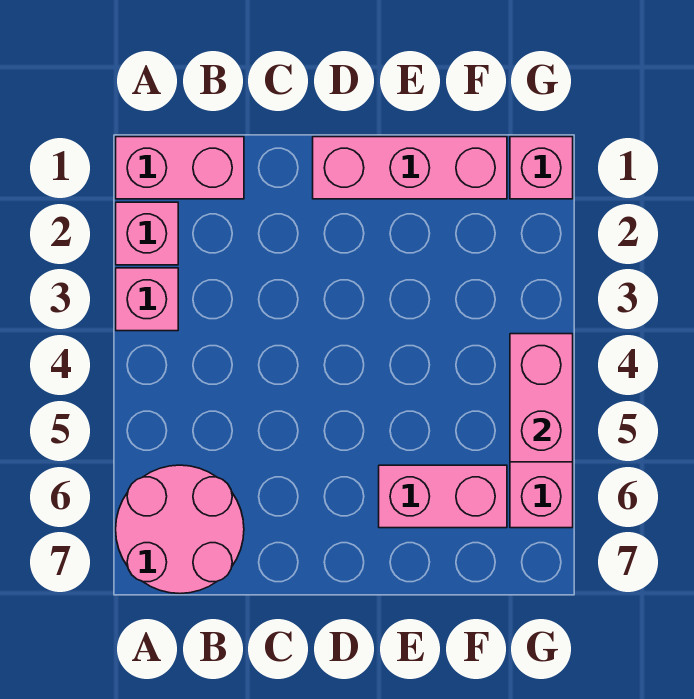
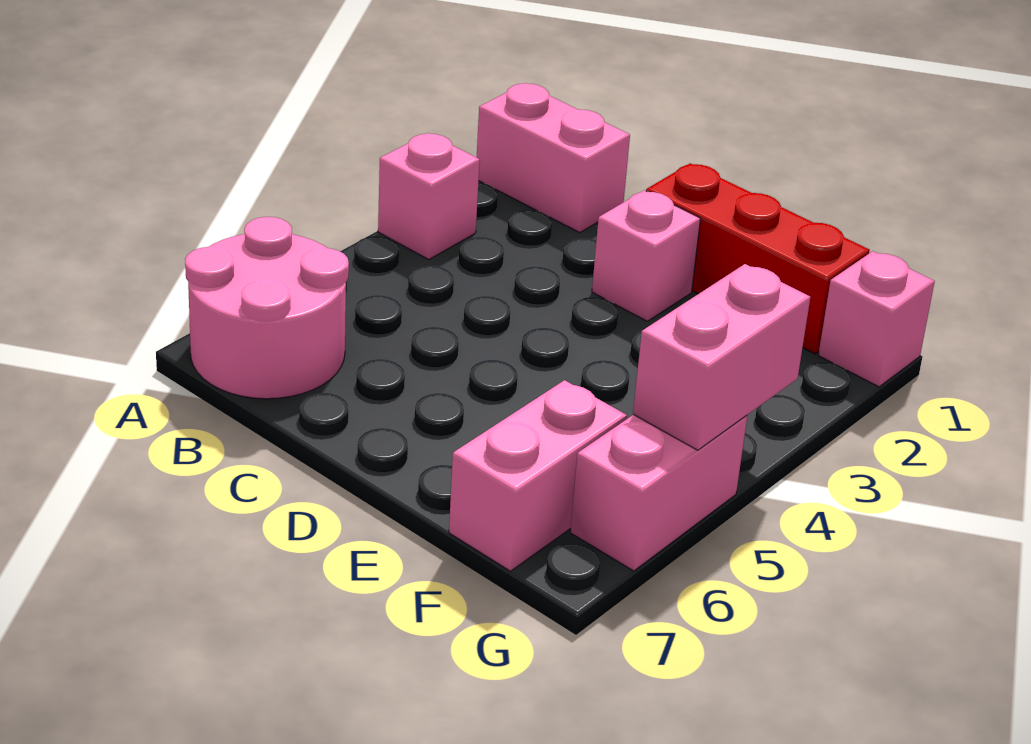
pink 1x1 brick [116,202,178,265] -> pink 1x1 brick moved to [592,191,700,321]
pink 1x3 brick [313,137,507,199] -> red 1x3 brick [646,163,870,354]
pink 1x2 brick [379,465,507,528] -> pink 1x2 brick turned to [449,380,627,571]

